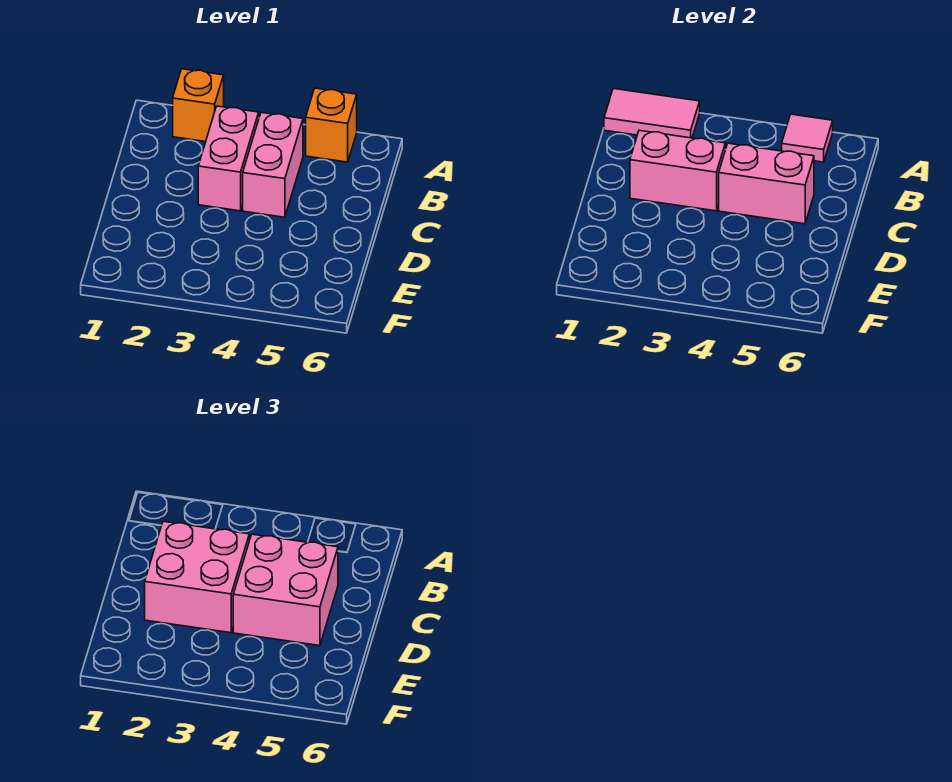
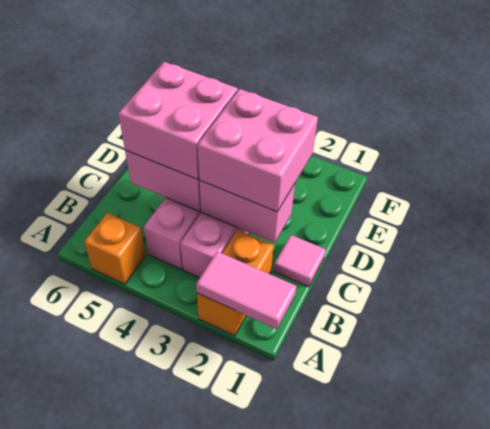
orange 1x1 brick [173,69,224,142] -> orange 1x2 brick [197,230,274,336]
pink 1x1 tile [782,114,833,162] -> pink 1x1 tile moved to [274,235,326,287]

